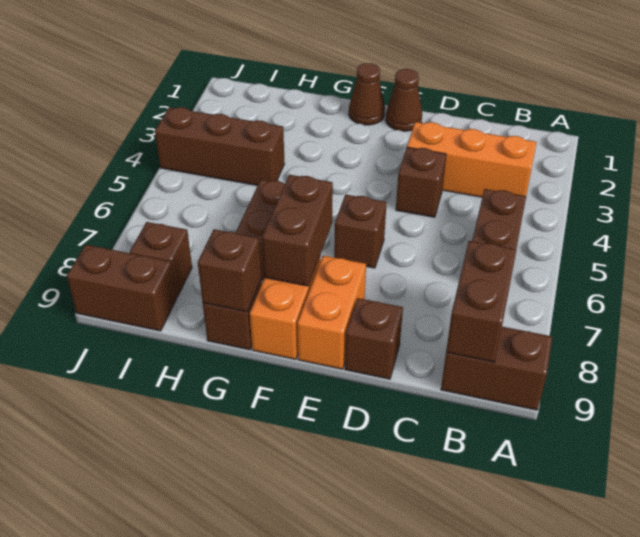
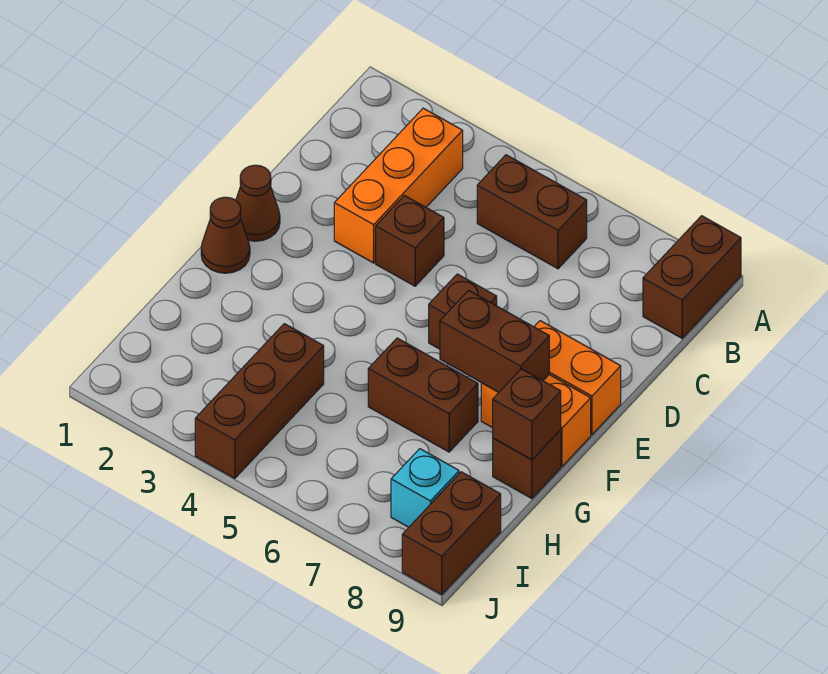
brown 1x2 brick [446,241,517,362] -> none
brown 1x1 brick [345,298,403,379] -> none
brown 1x1 brick [130,222,192,297] -> cyan 1x1 brick [391,449,459,527]

